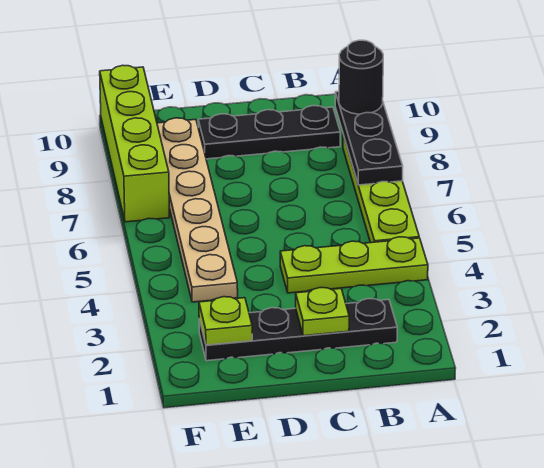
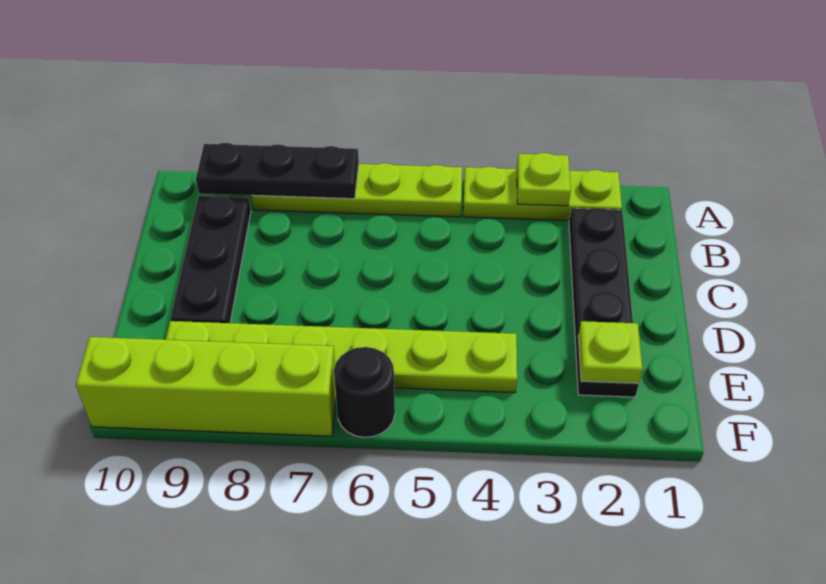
lime 1x3 plate [280,237,428,293] -> lime 1x3 plate turned to [463,167,622,221]
black 1x1 round brick [339,40,383,114] -> black 1x1 round brick moved to [334,347,395,437]
lime 1x1 plate [296,288,349,336] -> lime 1x1 plate moved to [517,153,571,206]
tan 1x6 plate [157,118,238,302] -> lime 1x6 plate [166,321,517,393]

